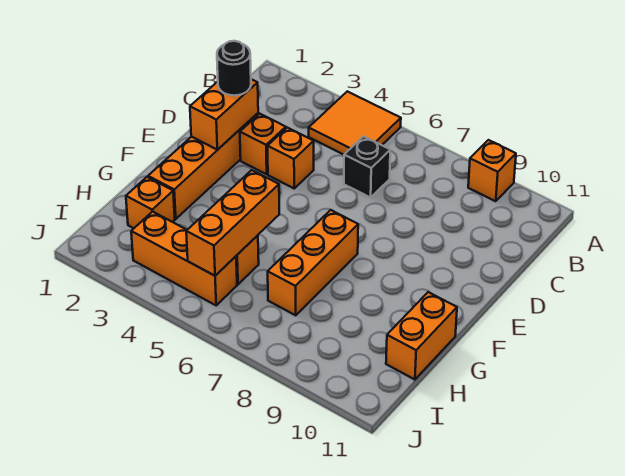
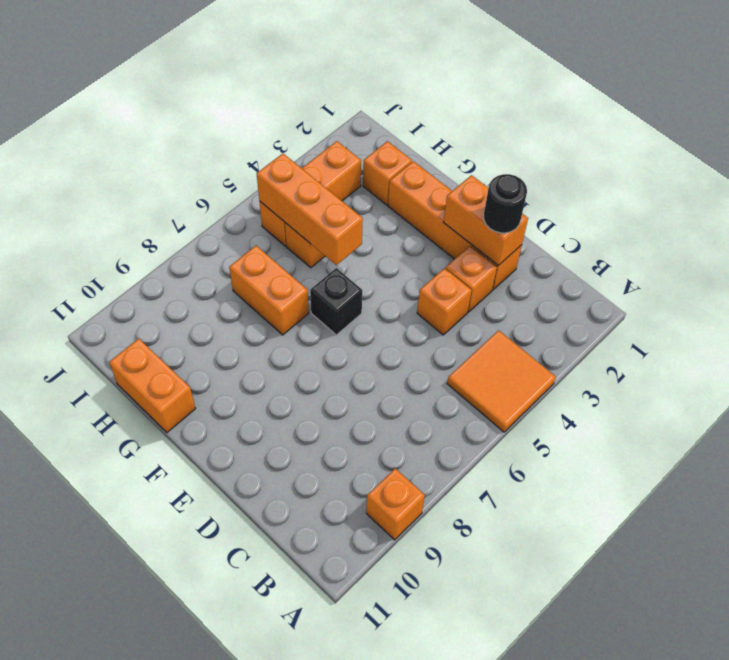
black 1x1 brick [344,136,390,198] -> black 1x1 brick moved to [310,268,362,335]
orange 1x3 brick [268,210,358,315] -> orange 1x2 brick [229,246,309,335]

